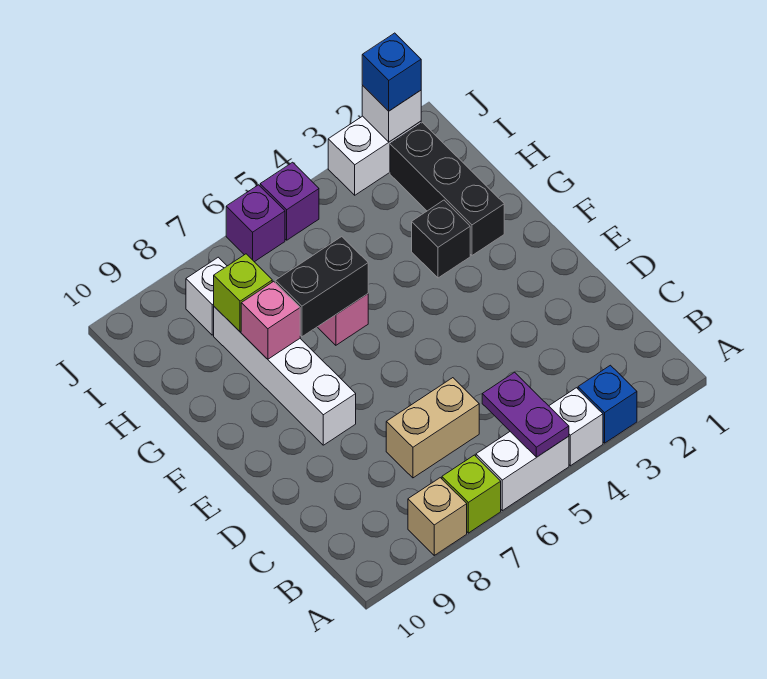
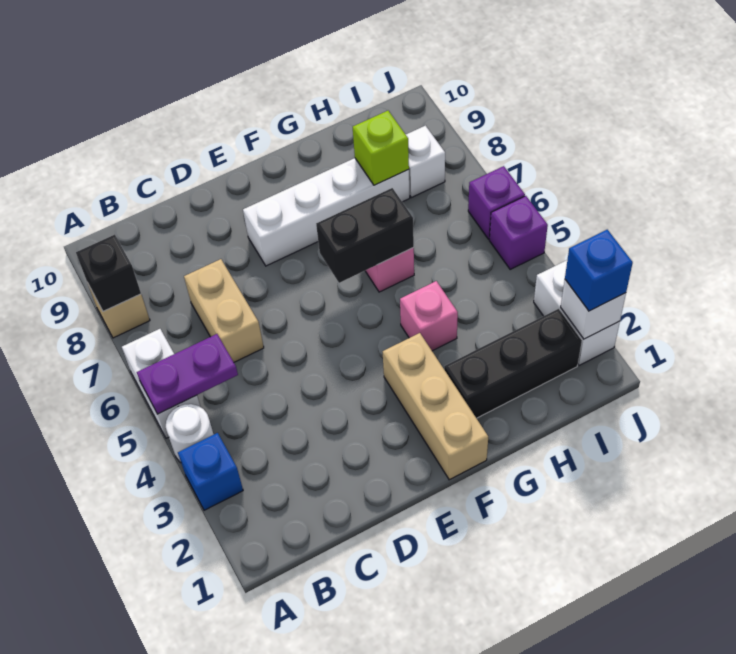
white 1x1 brick [549,388,603,466] -> white 1x1 round brick [166,404,214,462]
lime 1x1 brick [442,455,501,533] -> none
none -> tan 1x3 brick [383,333,488,480]
black 1x1 brick [412,200,470,278] -> black 1x1 brick moved to [76,235,141,311]
black 1x2 brick [275,237,368,337] -> black 1x2 brick turned to [316,188,414,283]
pink 1x1 brick [241,281,300,359] -> pink 1x1 brick moved to [400,281,458,351]

